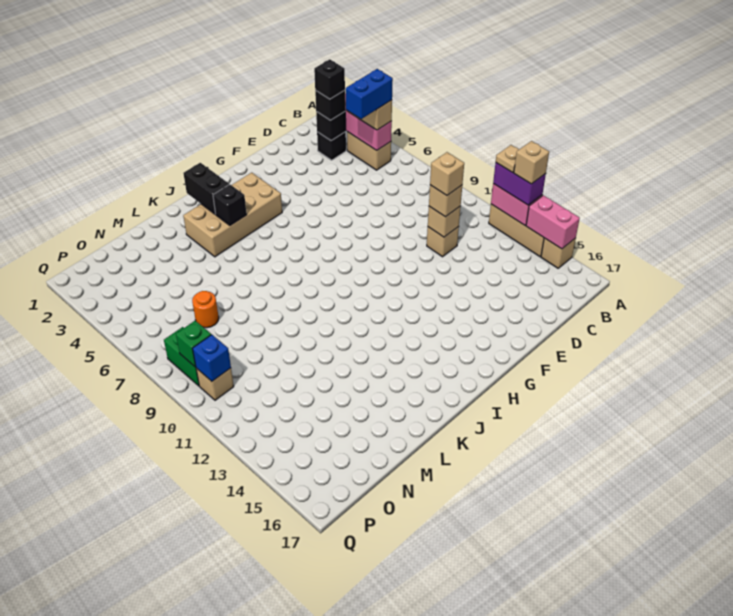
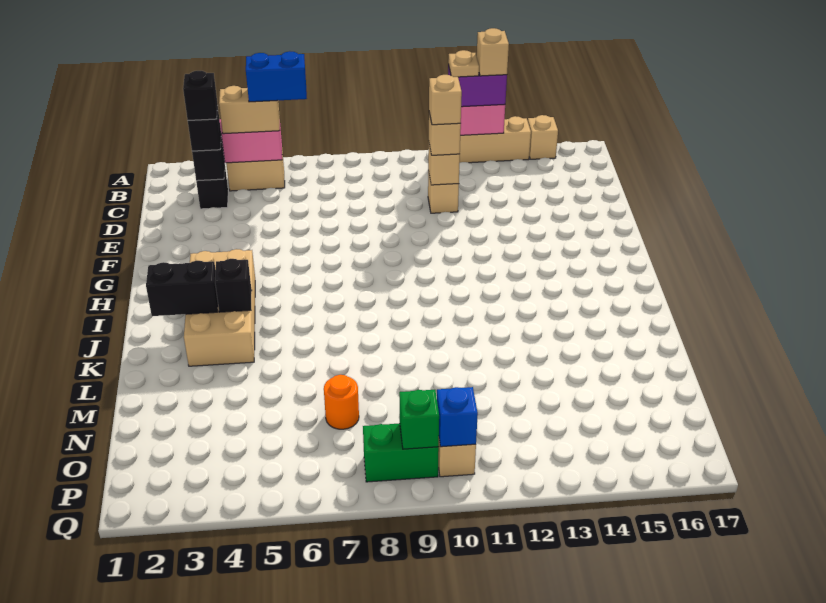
pink 1x2 brick [526,195,580,249] -> none
blue 1x2 brick [346,69,393,119] -> blue 1x2 brick turned to [246,51,307,102]

